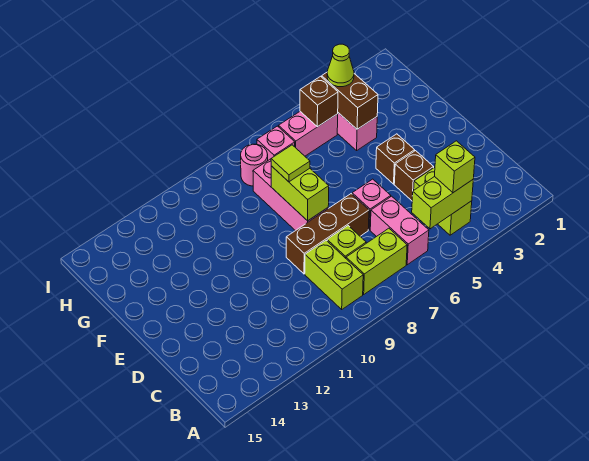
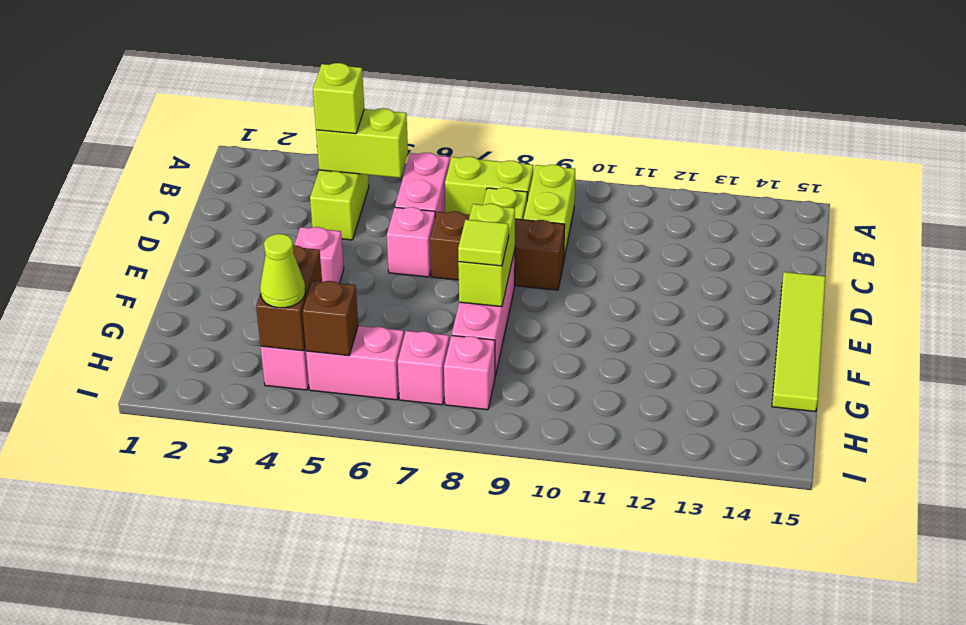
brown 1x1 brick [394,151,434,201] -> none
none -> lime 1x4 tile [772,272,825,412]
brown 1x1 brick [376,134,415,184] -> pink 1x1 brick [294,227,344,283]
pink 1x1 round brick [241,144,268,186] -> pink 1x1 brick [444,335,495,410]

